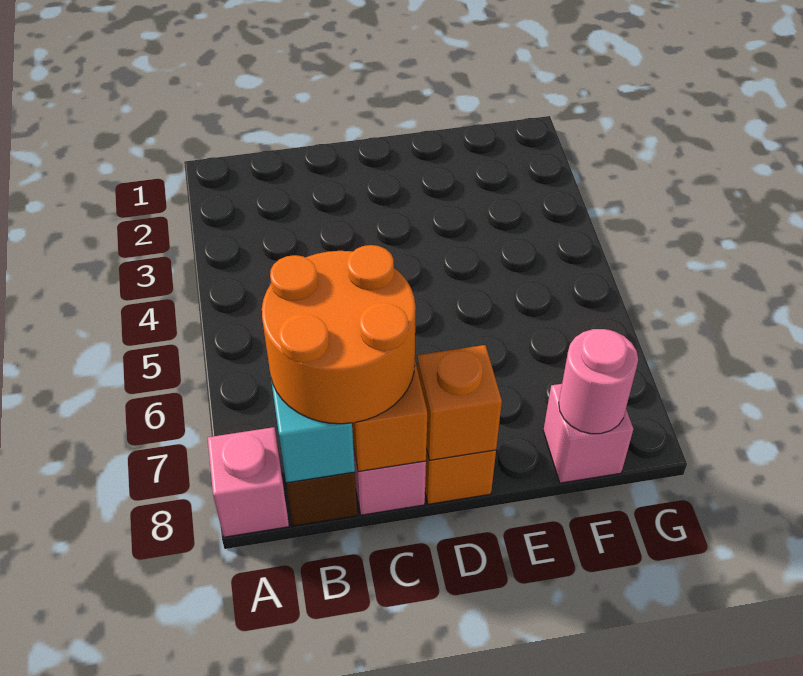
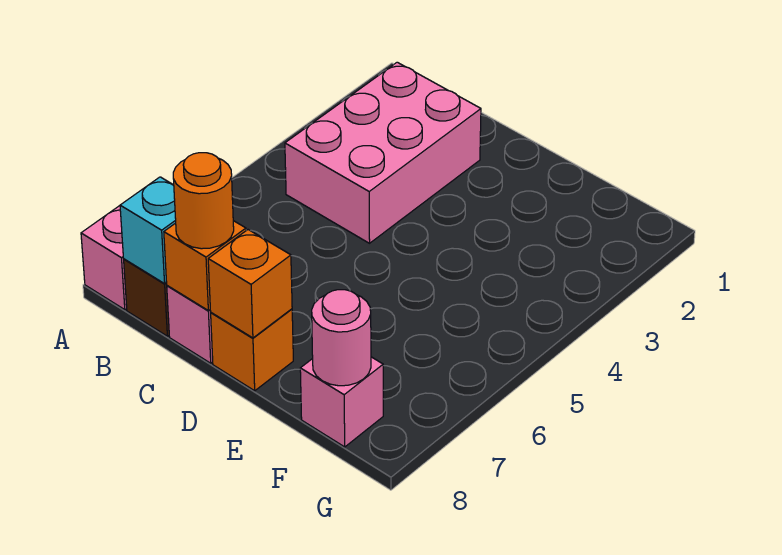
none -> pink 2x3 brick [285,62,481,243]
orange 2x2 round brick [262,245,416,424] -> orange 1x1 round brick [173,153,234,249]

